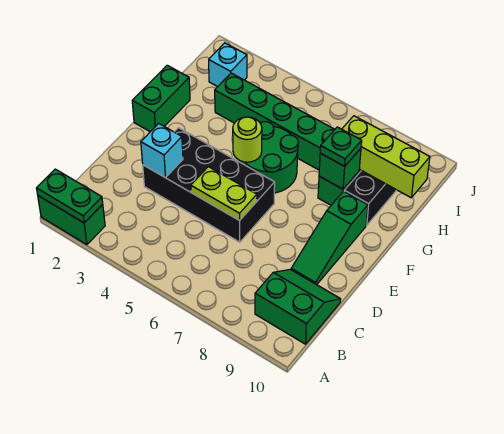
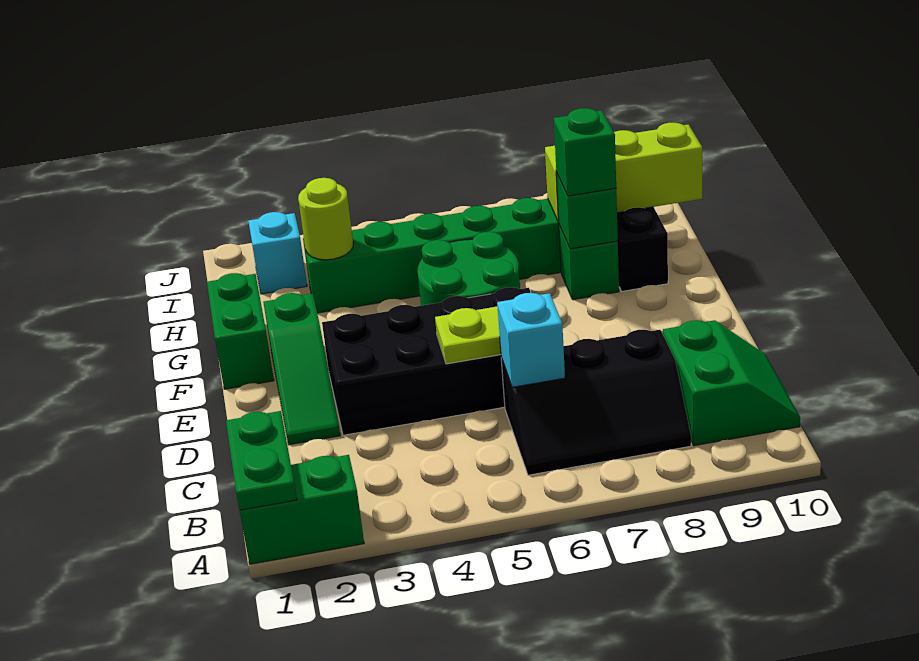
green 1x2 plate [37,169,103,223] -> green 1x2 plate turned to [226,411,297,510]
none -> black 2x3 slope [501,330,691,475]
green 2x2 slope [255,269,341,344] -> green 2x2 slope turned to [663,320,800,446]
cyan 1x1 brick [141,124,183,177] -> cyan 1x1 brick moved to [497,293,565,387]
green 1x3 slope [291,191,368,285] -> green 1x3 slope moved to [263,293,340,445]
lime 1x1 round brick [233,117,262,162] -> lime 1x1 round brick moved to [298,178,353,260]
green 1x1 plate [320,127,362,166] -> green 1x1 brick [554,108,616,196]

